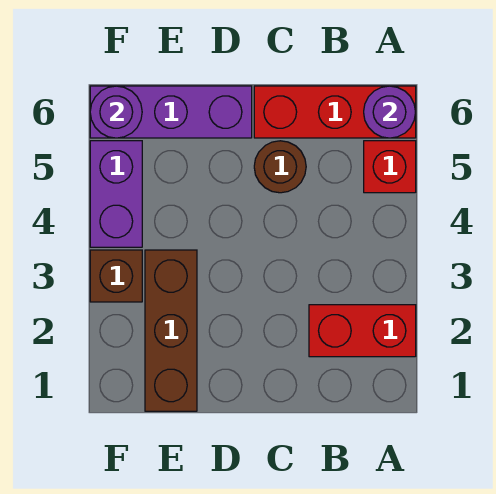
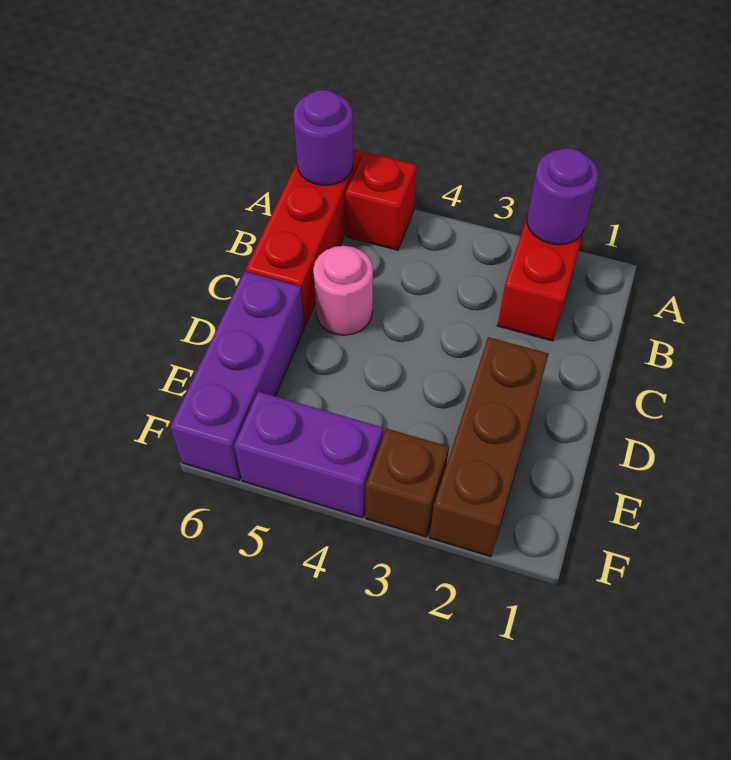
brown 1x1 round brick [254,141,306,193] -> pink 1x1 round brick [313,246,373,335]
brown 1x3 brick [145,250,197,411] -> brown 1x3 brick turned to [430,337,548,557]
purple 1x1 round brick [90,86,142,138] -> purple 1x1 round brick moved to [527,148,598,245]

